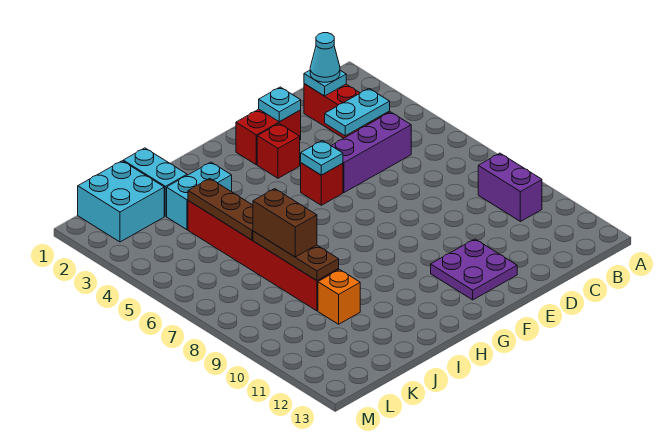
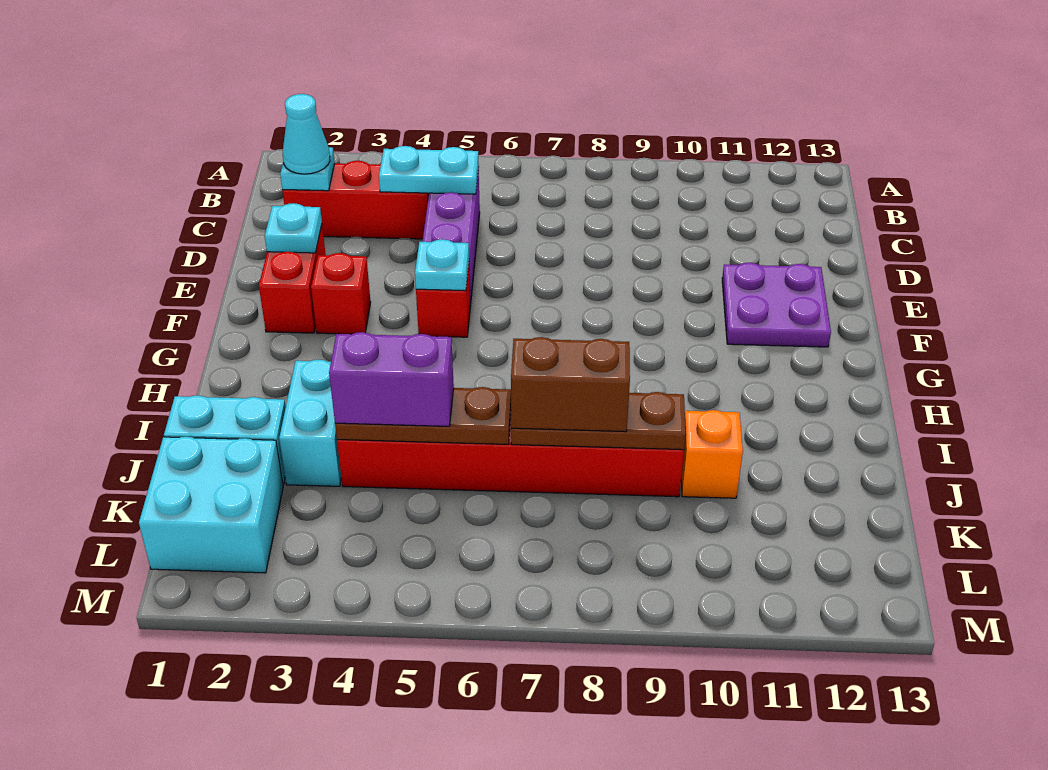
purple 1x2 brick [478,153,542,221] -> purple 1x2 brick moved to [329,332,454,426]
cyan 1x2 plate [325,89,390,136] -> cyan 1x2 plate turned to [379,146,479,194]

